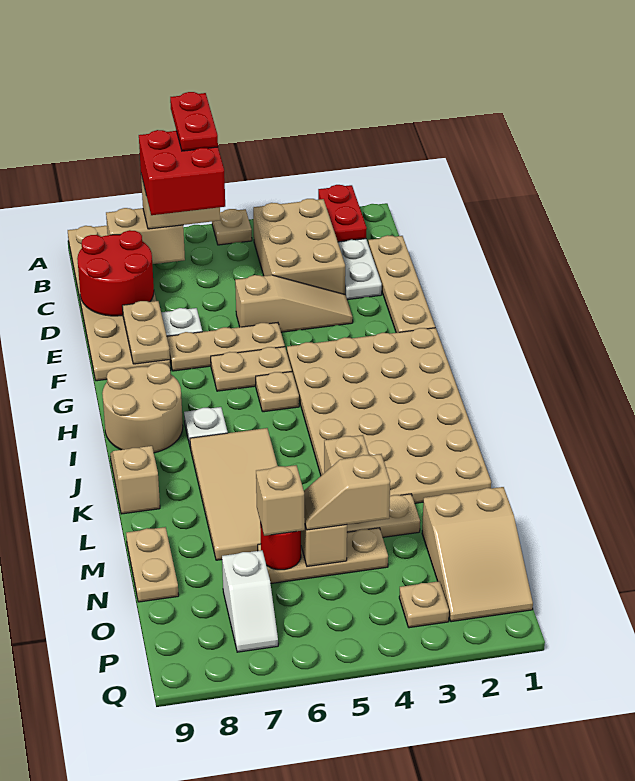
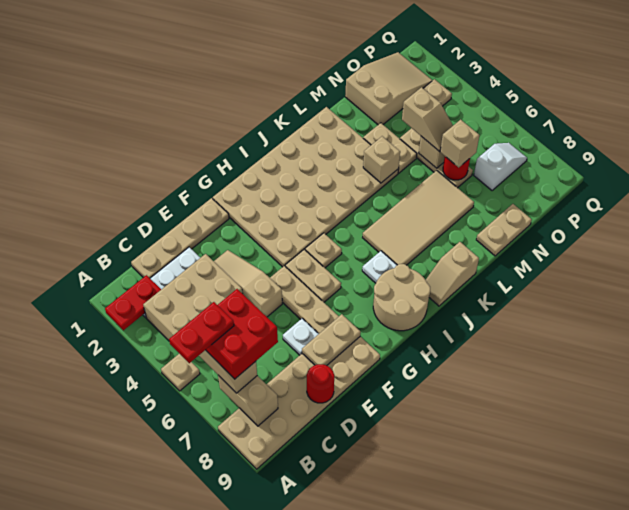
red 2x2 round brick [77,230,154,316] -> red 1x1 round brick [307,364,334,403]

